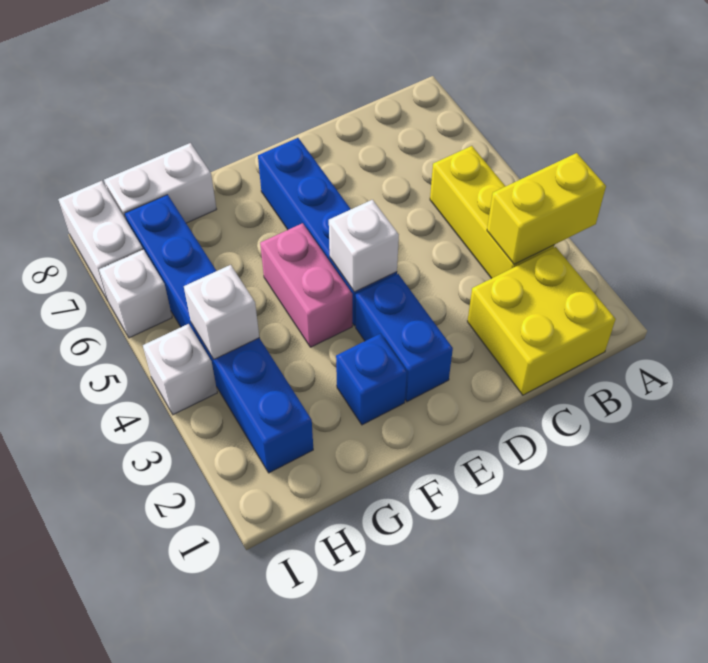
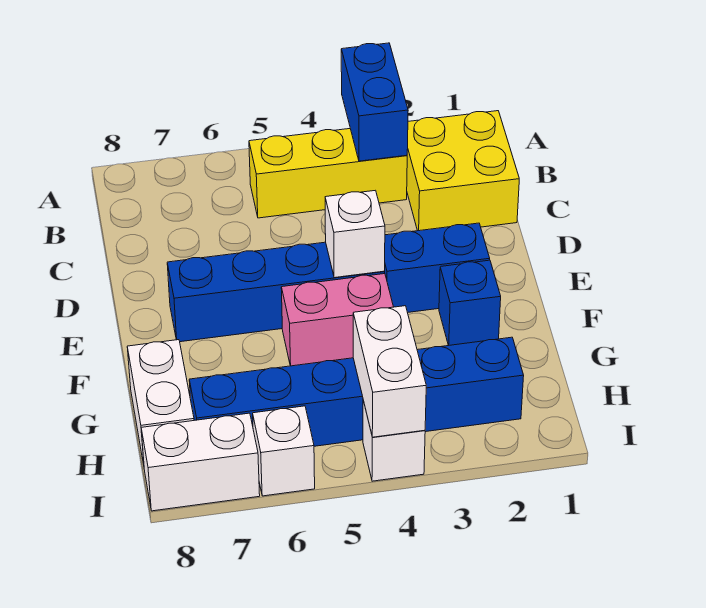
yellow 1x2 brick [487,153,606,264] -> blue 1x2 brick [341,43,408,161]
white 1x1 brick [184,265,259,359] -> white 1x2 brick [353,306,426,437]

